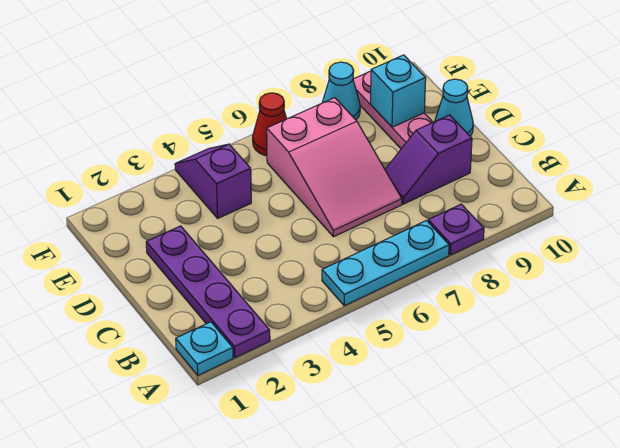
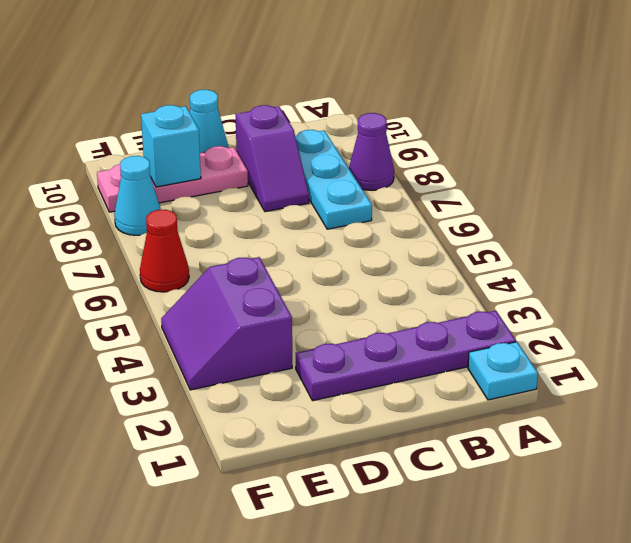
cyan 1x3 plate [322,221,449,306] -> cyan 1x3 plate moved to [295,130,372,229]
purple 1x1 plate [428,204,484,255] -> purple 1x1 cone [349,113,394,190]
pink 2x3 slope [267,98,402,237] -> none
purple 1x2 slope [175,144,251,218] -> purple 2x2 slope [161,257,292,390]

